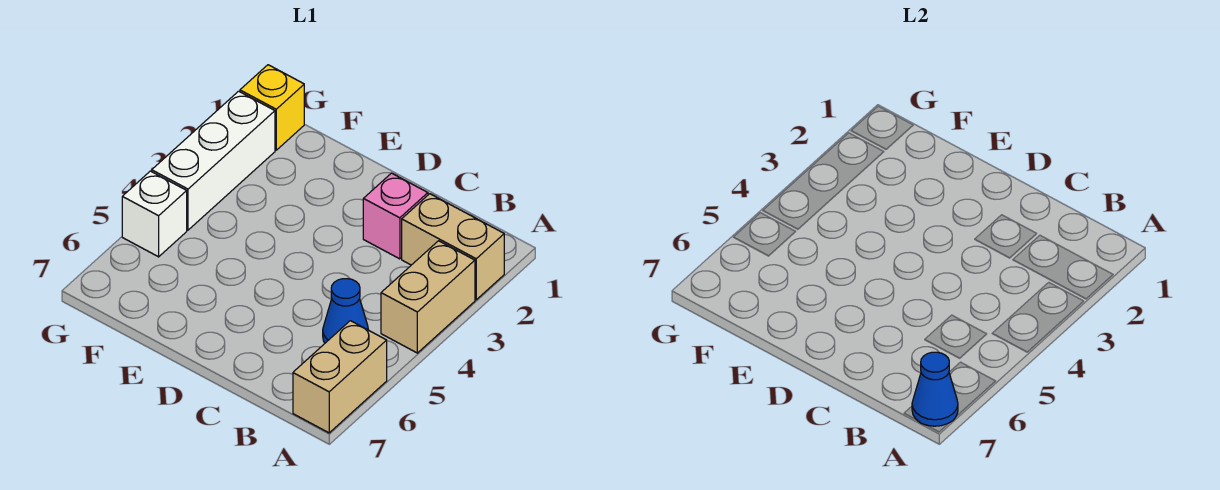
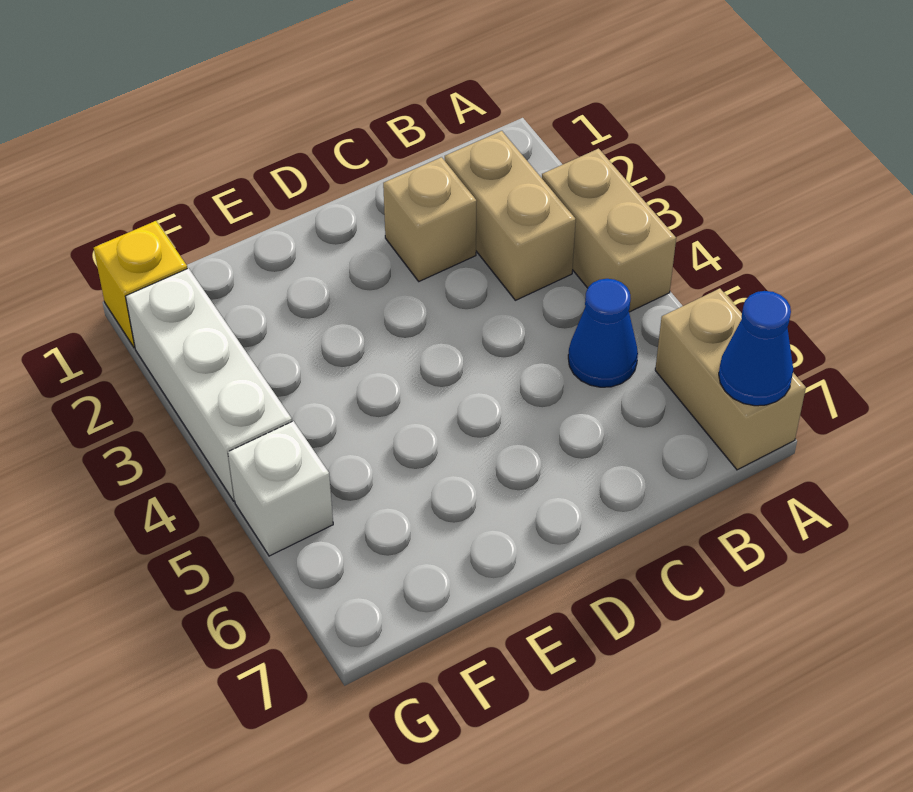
tan 1x2 brick [402,194,504,300] -> tan 1x2 brick turned to [445,131,576,300]
pink 1x1 brick [363,173,428,259] -> tan 1x1 brick [383,157,477,281]

